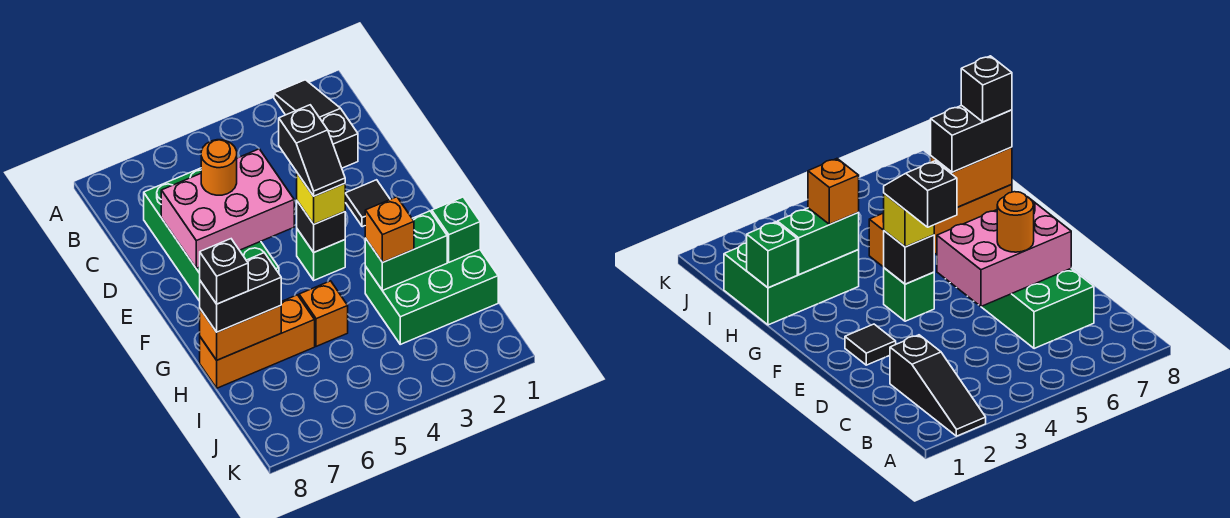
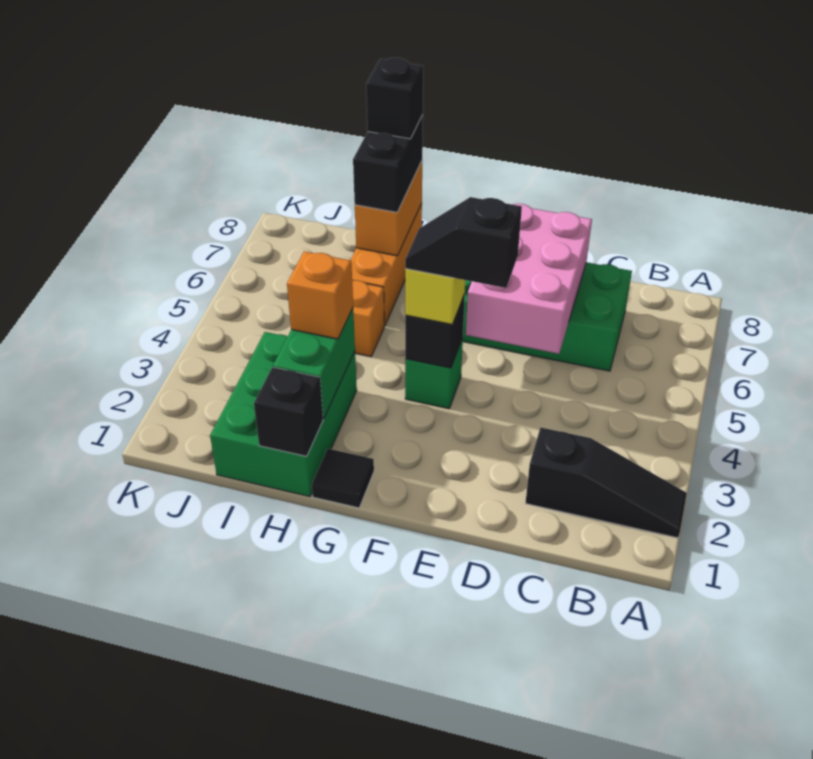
orange 1x1 round brick [201,140,237,195] -> none
black 1x1 tile [345,180,390,227] -> black 1x1 tile moved to [312,449,374,508]
green 1x1 brick [432,197,480,262] -> black 1x1 brick [254,367,323,456]

